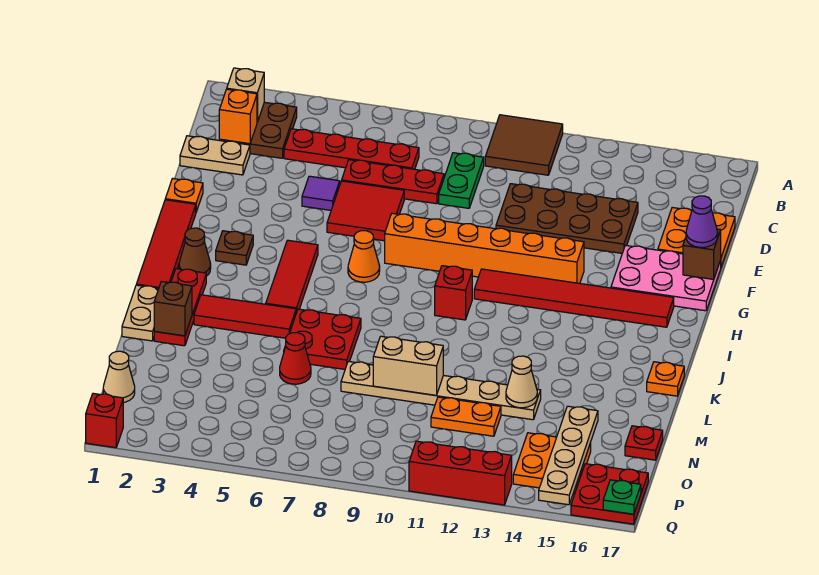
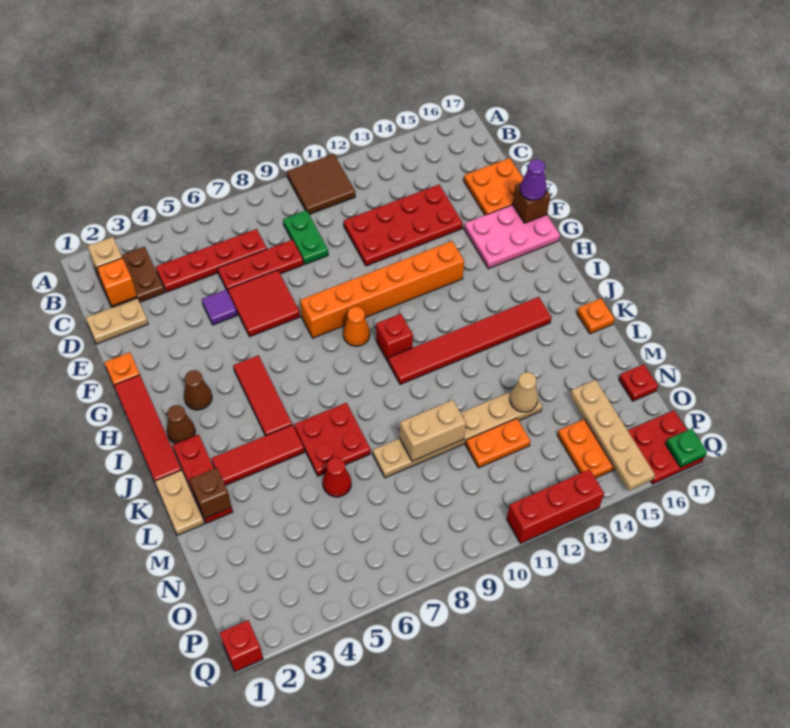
brown 2x4 plate [496,184,638,253] -> red 2x4 plate [344,185,463,266]
brown 1x1 plate [216,231,253,265] -> brown 1x1 cone [184,370,212,410]
orange 1x1 cone [348,231,380,282] -> orange 1x1 cone moved to [343,307,370,346]
red 1x6 tile [474,269,674,327] -> red 1x6 tile moved to [388,297,551,384]
tan 1x1 cone [103,351,135,403] -> none

